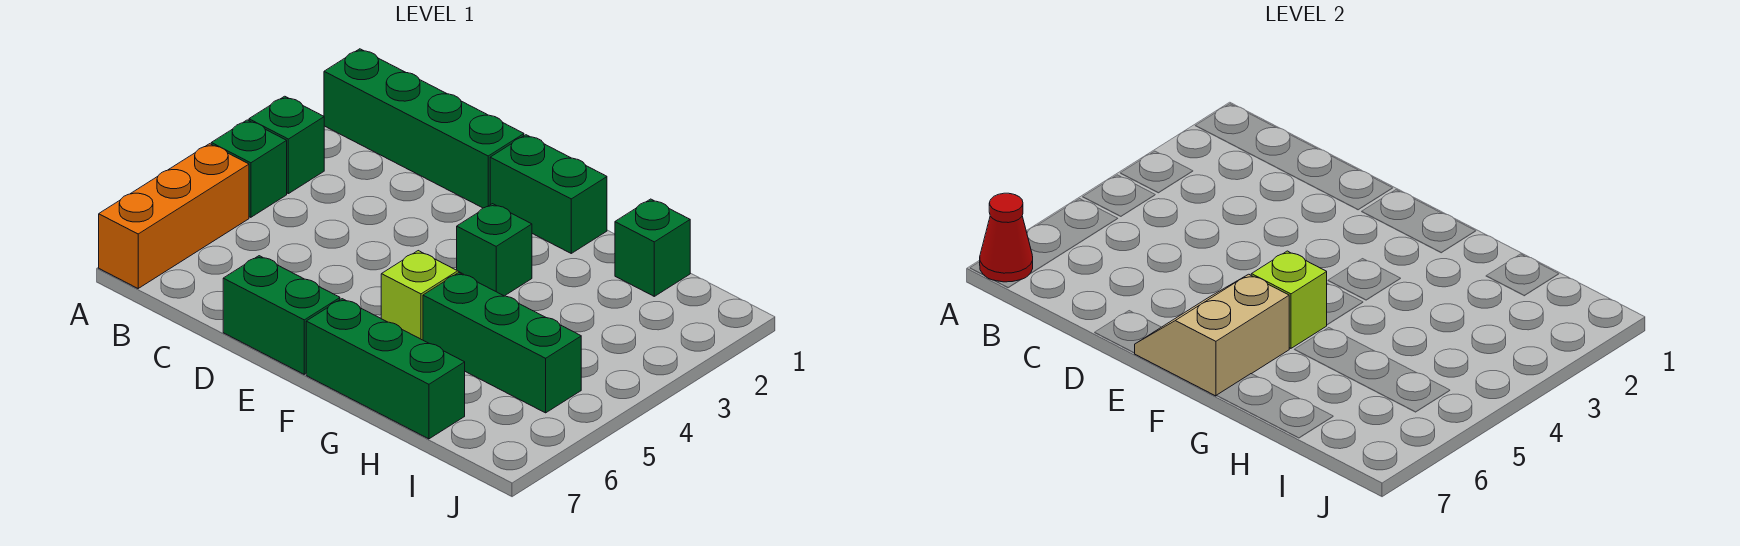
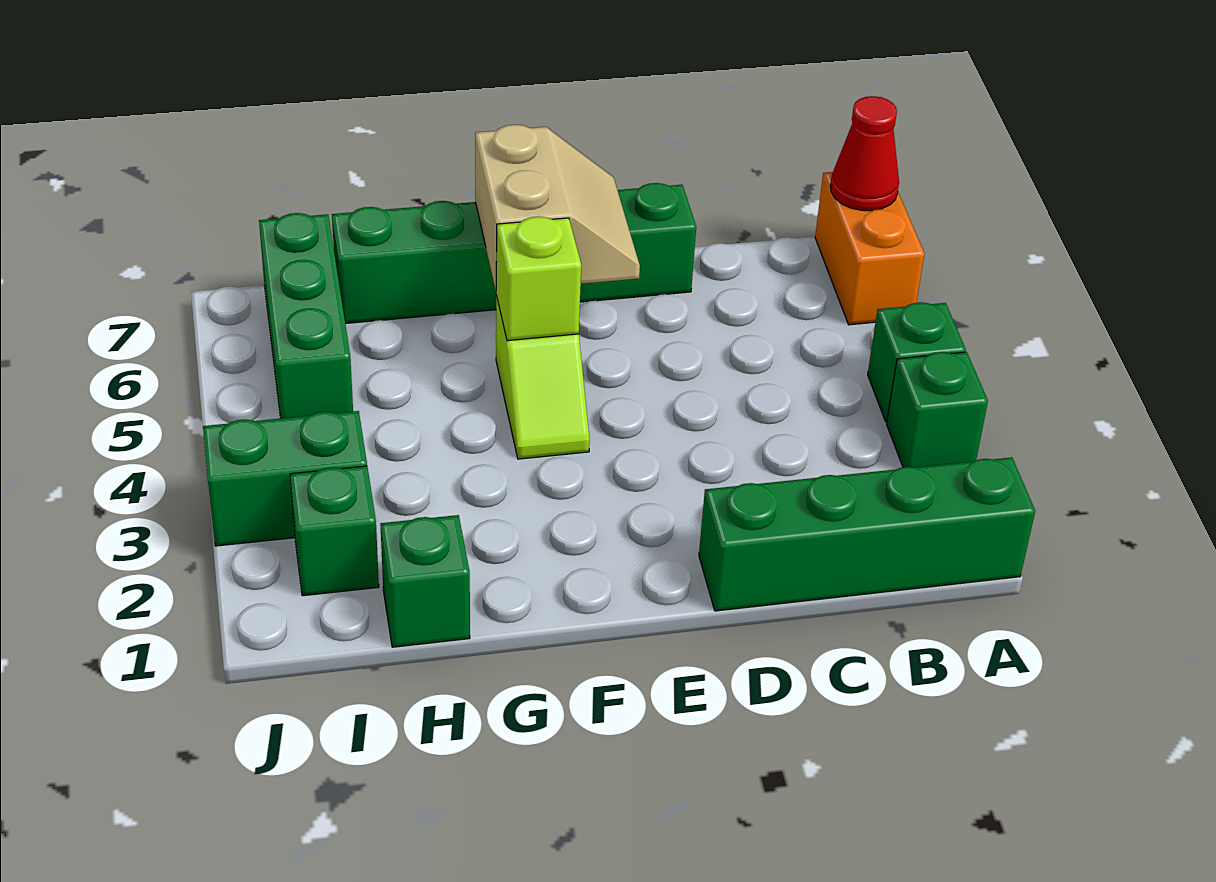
orange 1x3 brick [99,144,249,288] -> orange 1x2 brick [815,172,924,325]
green 1x2 brick [490,135,607,253] -> green 1x2 brick moved to [203,411,367,546]
green 1x1 brick [457,204,532,296] -> green 1x1 brick moved to [290,466,379,596]
green 1x3 brick [423,273,581,413] -> green 1x3 brick turned to [259,213,353,418]

